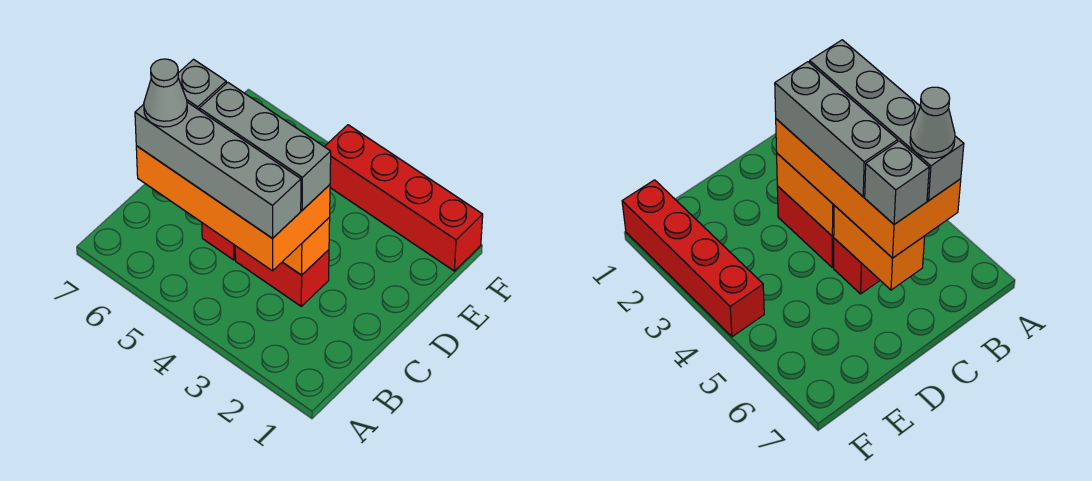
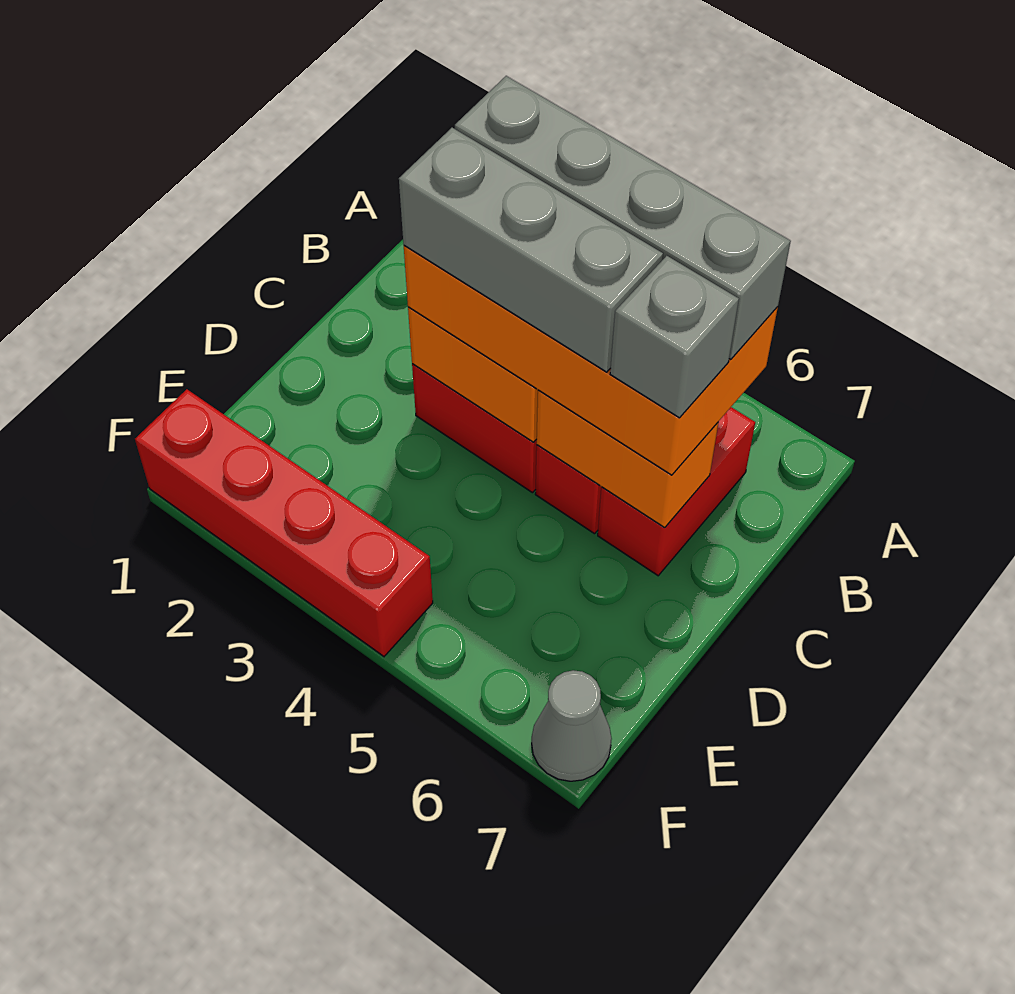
none -> red 1x2 brick [598,407,755,576]
grey 1x1 cone [144,59,187,127] -> grey 1x1 cone moved to [532,670,612,781]

